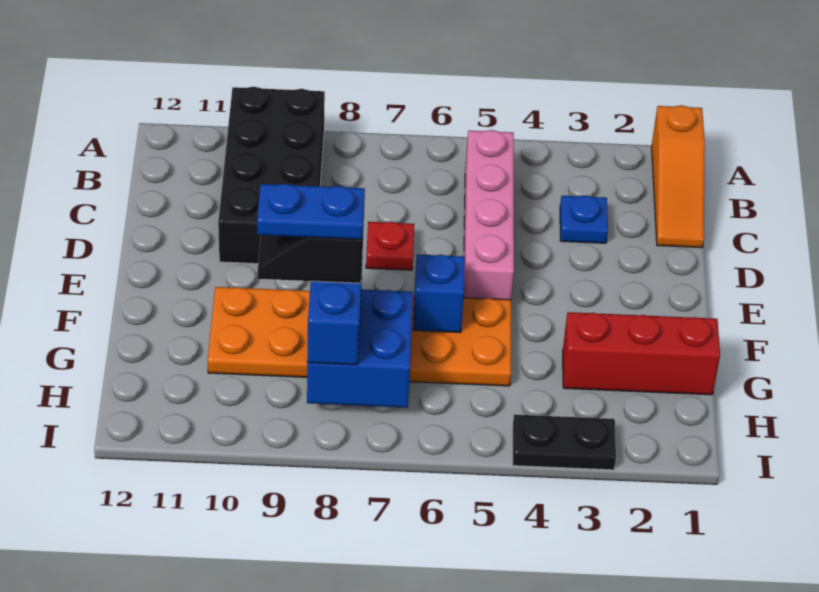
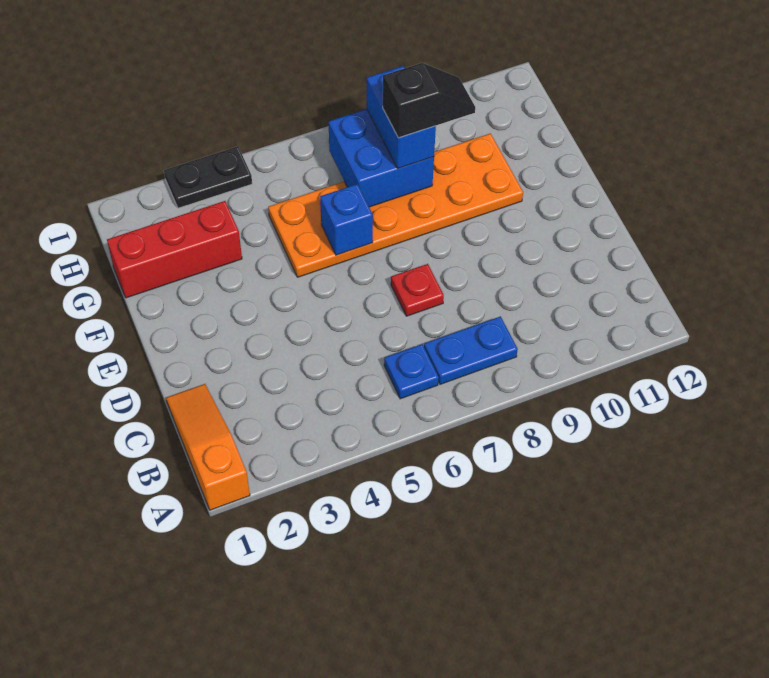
black 2x4 brick [218,87,325,264] -> none
pink 1x4 brick [464,130,514,300] -> none
blue 1x1 plate [560,196,608,243] -> blue 1x1 plate moved to [384,344,439,399]
blue 1x2 plate [257,184,365,239] -> blue 1x2 plate moved to [424,316,518,384]

